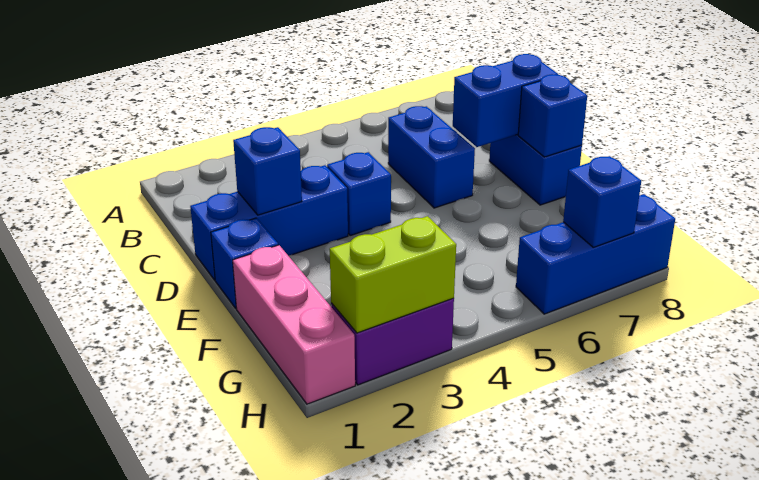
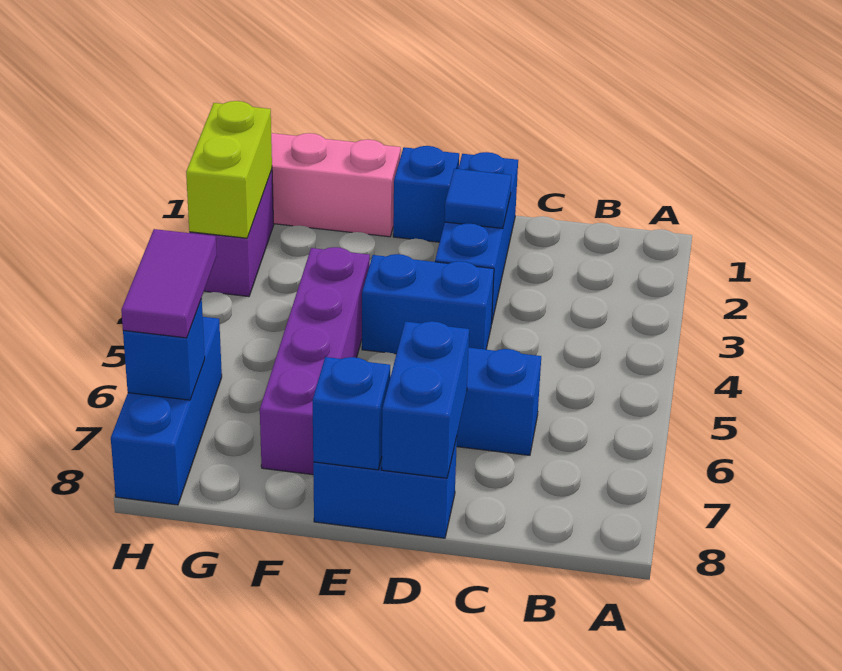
blue 1x1 brick [233,127,302,215] -> blue 1x1 tile [445,169,511,228]
blue 1x1 brick [327,152,391,235] -> blue 1x2 brick [362,254,494,354]
none -> purple 1x4 brick [260,247,370,475]
none -> purple 1x2 tile [121,229,217,338]

